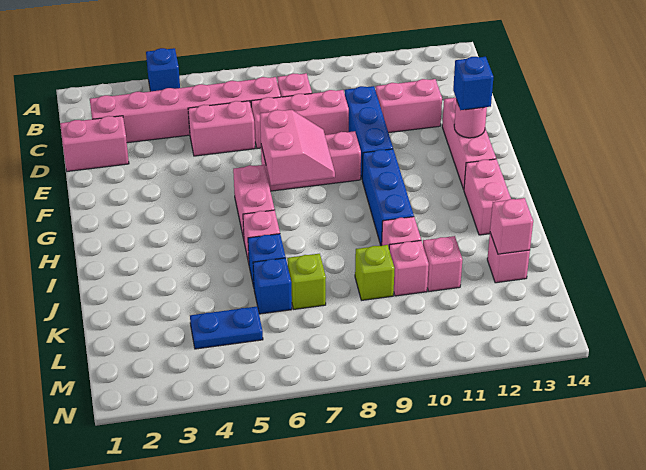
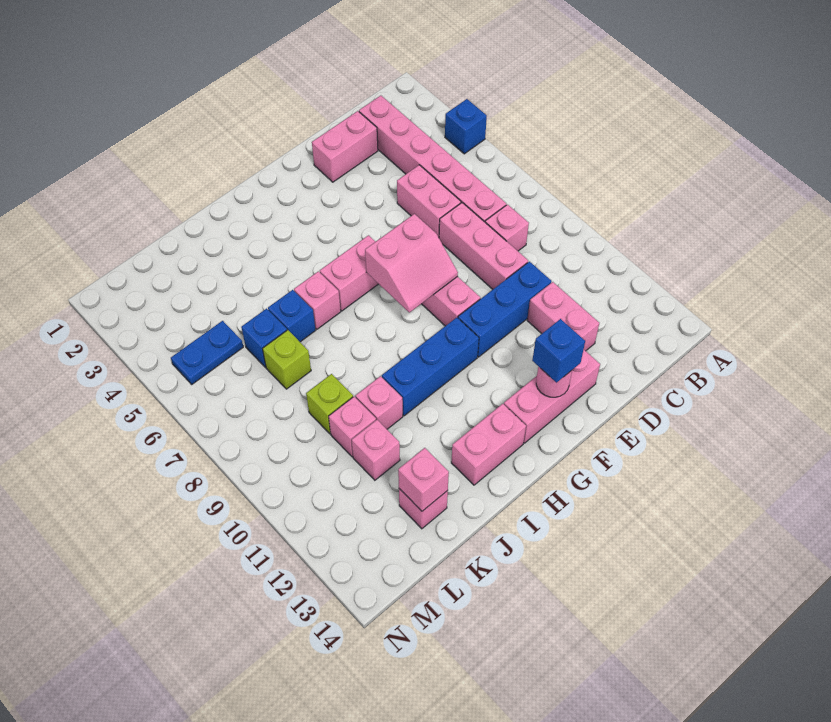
pink 1x2 brick [60,116,129,171] -> pink 1x2 brick turned to [312,111,378,182]
blue 1x2 plate [190,307,263,349] -> blue 1x2 plate turned to [171,321,243,384]

